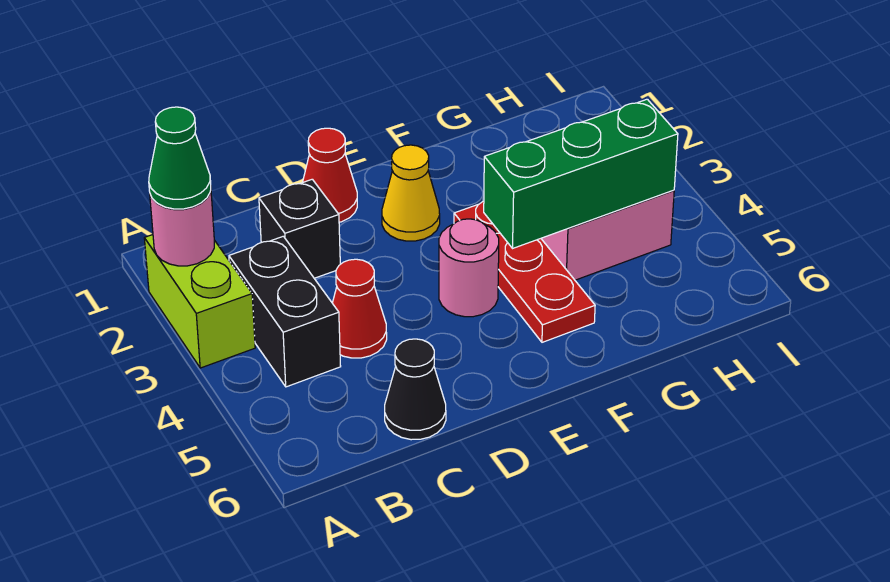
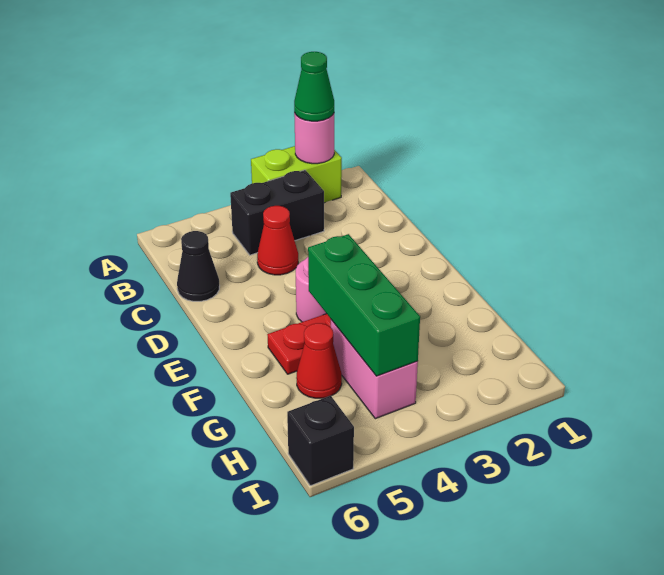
black 1x1 brick [259,179,340,278] -> black 1x1 brick moved to [287,396,354,486]
red 1x1 cone [303,128,357,222] -> red 1x1 cone moved to [296,323,342,398]
yellow 1x1 cone [382,145,440,241] -> none

